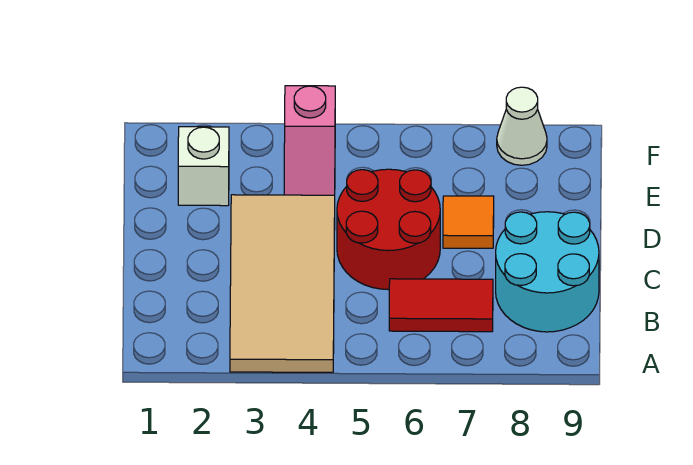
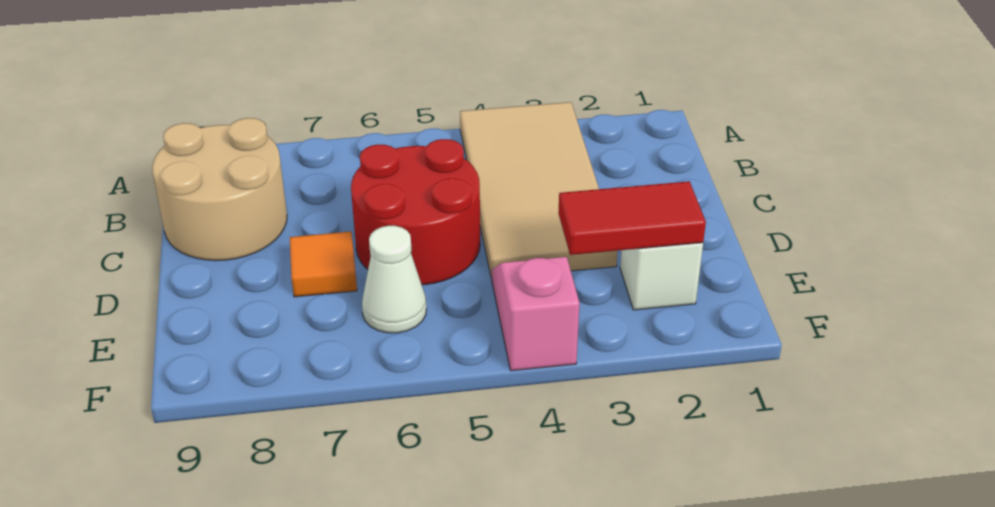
red 1x2 tile [389,279,493,332] -> red 1x2 tile moved to [558,181,706,255]
cyan 2x2 round brick [496,212,599,332] -> tan 2x2 round brick [152,118,287,261]
white 1x1 cone [497,87,547,165] -> white 1x1 cone moved to [362,226,426,333]

